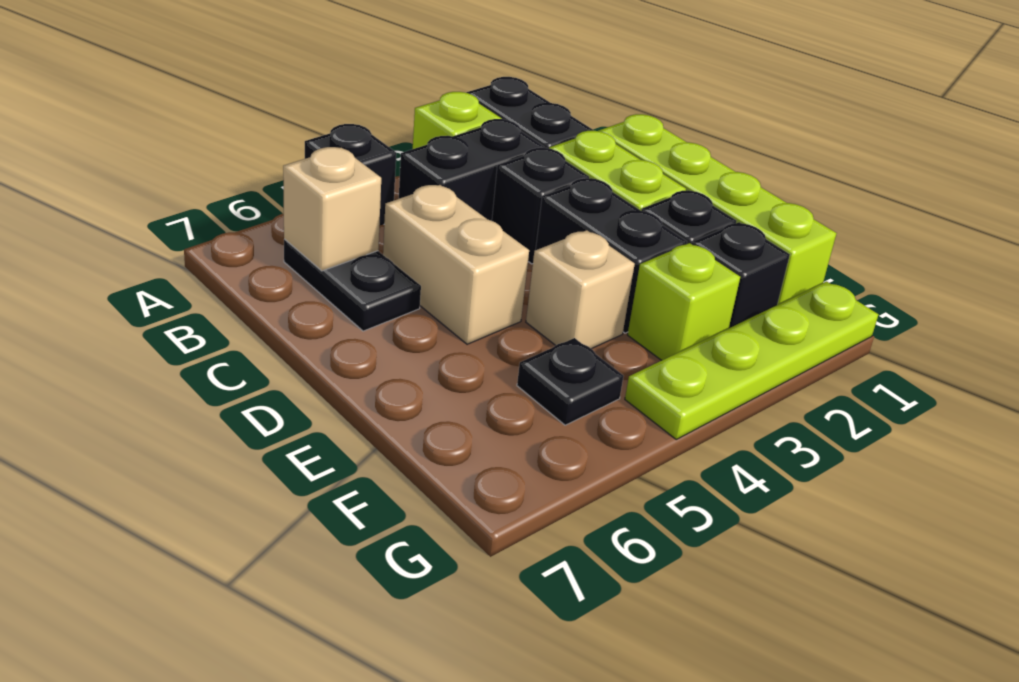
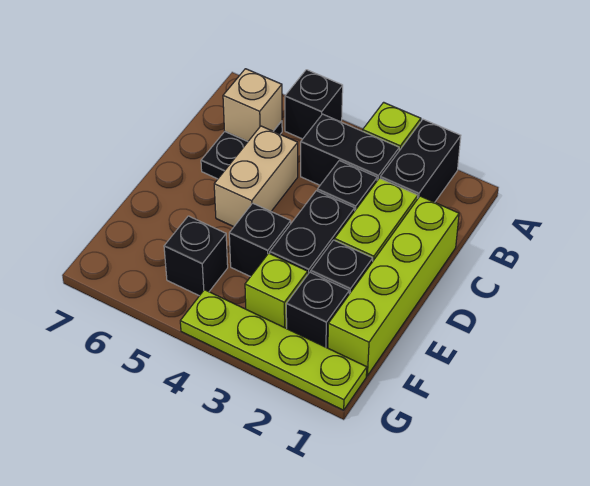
tan 1x1 brick [526,230,635,349] -> black 1x1 brick [229,203,291,277]
black 1x1 plate [517,338,624,425] -> black 1x1 brick [164,216,228,296]

